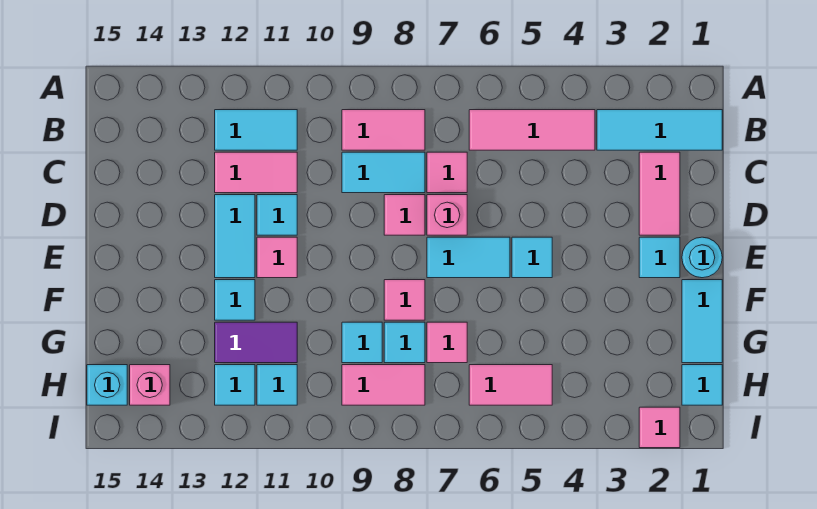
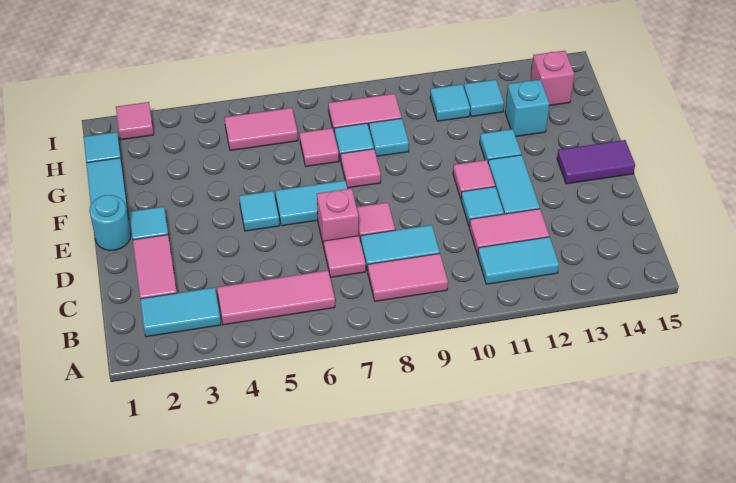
cyan 1x3 tile [597,110,722,150] -> cyan 1x2 tile [140,287,221,337]
purple 1x2 tile [215,322,297,363] -> purple 1x2 tile moved to [557,140,635,184]
cyan 1x1 brick [87,365,127,405] -> cyan 1x1 brick moved to [505,80,549,136]

